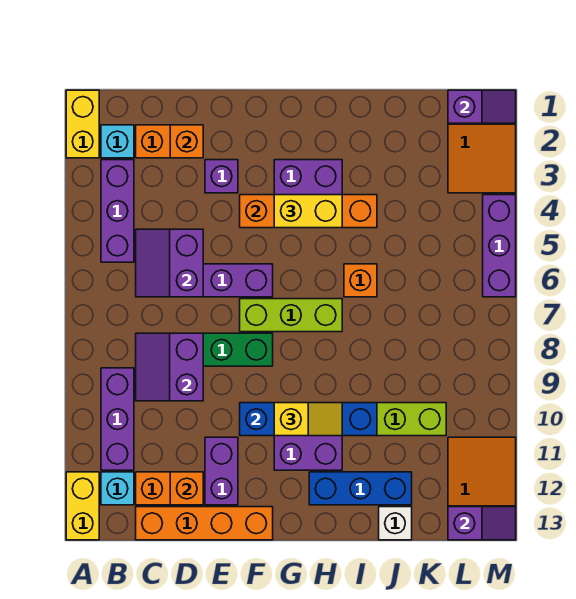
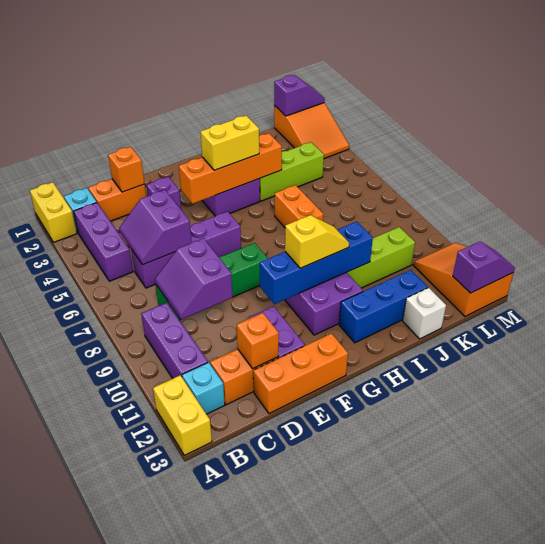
orange 1x4 brick [136,507,273,540] -> orange 1x3 brick [253,333,348,413]
lime 1x3 brick [240,299,342,332] -> lime 1x3 brick moved to [260,142,324,201]
orange 1x1 brick [344,264,377,297] -> orange 1x2 brick [275,185,323,227]
purple 1x3 brick [483,195,516,297] -> none

